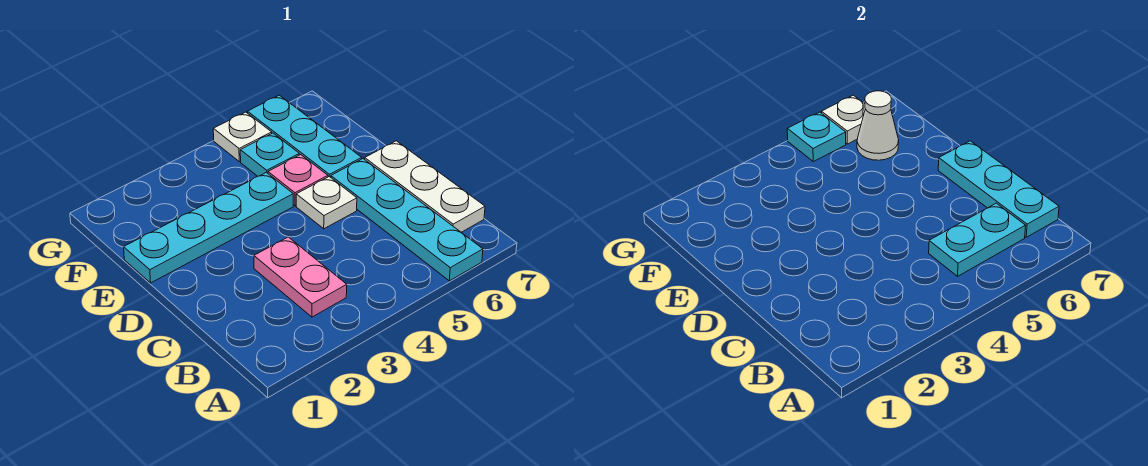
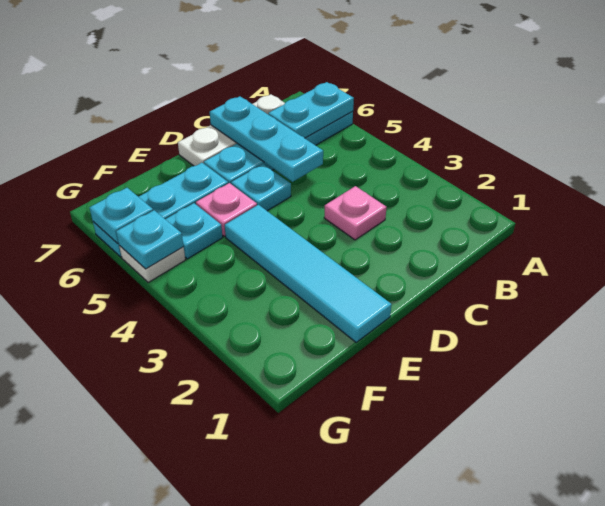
pink 1x2 plate [254,237,347,317] -> pink 1x1 plate [324,186,387,240]
cyan 1x2 plate [929,203,1026,276] -> cyan 1x2 plate turned to [268,82,354,138]
cyan 1x3 plate [938,141,1059,237] -> cyan 1x3 plate turned to [210,96,323,182]
white 1x1 plate [296,177,357,229] -> cyan 1x1 plate [231,164,291,211]
cyan 1x4 plate [124,172,293,283] -> cyan 1x4 tile [225,205,392,342]
white 1x1 cone [857,91,899,160] -> none
white 1x1 plate [821,95,865,144] -> cyan 1x1 plate [89,188,153,244]

